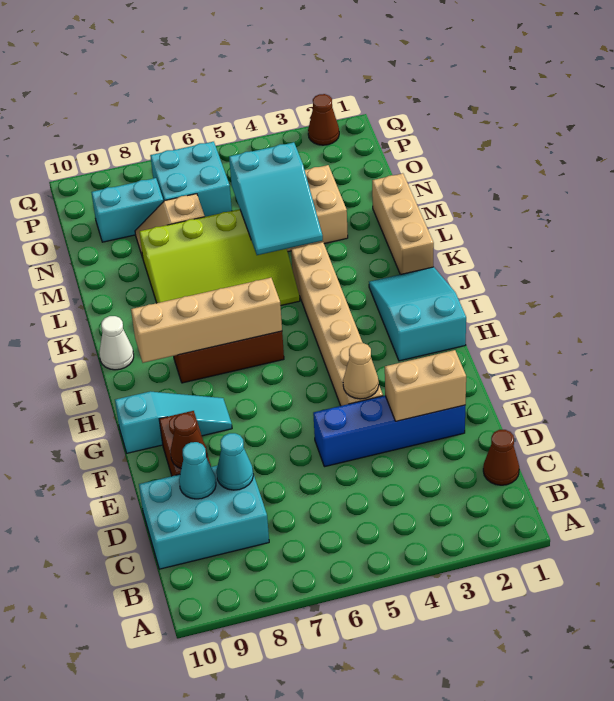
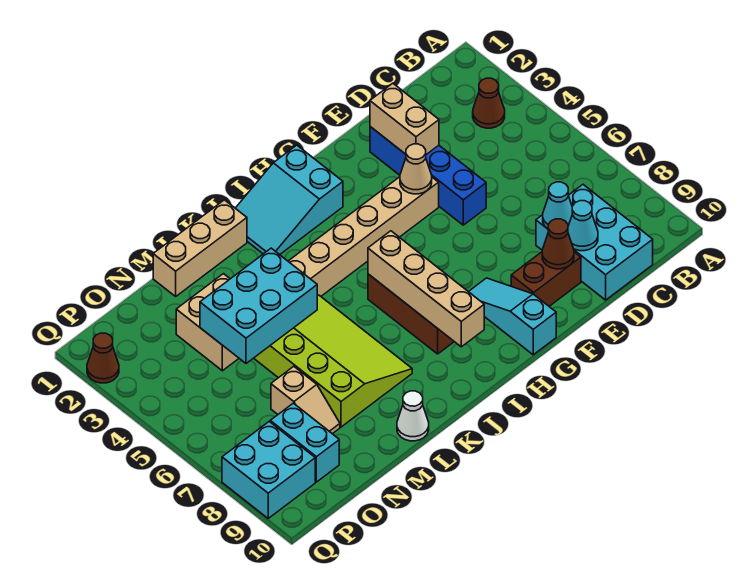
brown 1x1 cone [483,430,519,485] -> brown 1x1 cone moved to [473,78,505,128]
white 1x1 cone [99,316,134,370] -> white 1x1 cone moved to [397,391,429,441]
cyan 2x3 slope [229,142,323,255] -> cyan 2x3 brick [200,248,317,363]
cyan 2x2 brick [150,142,232,217] -> cyan 2x2 brick moved to [222,422,315,518]

